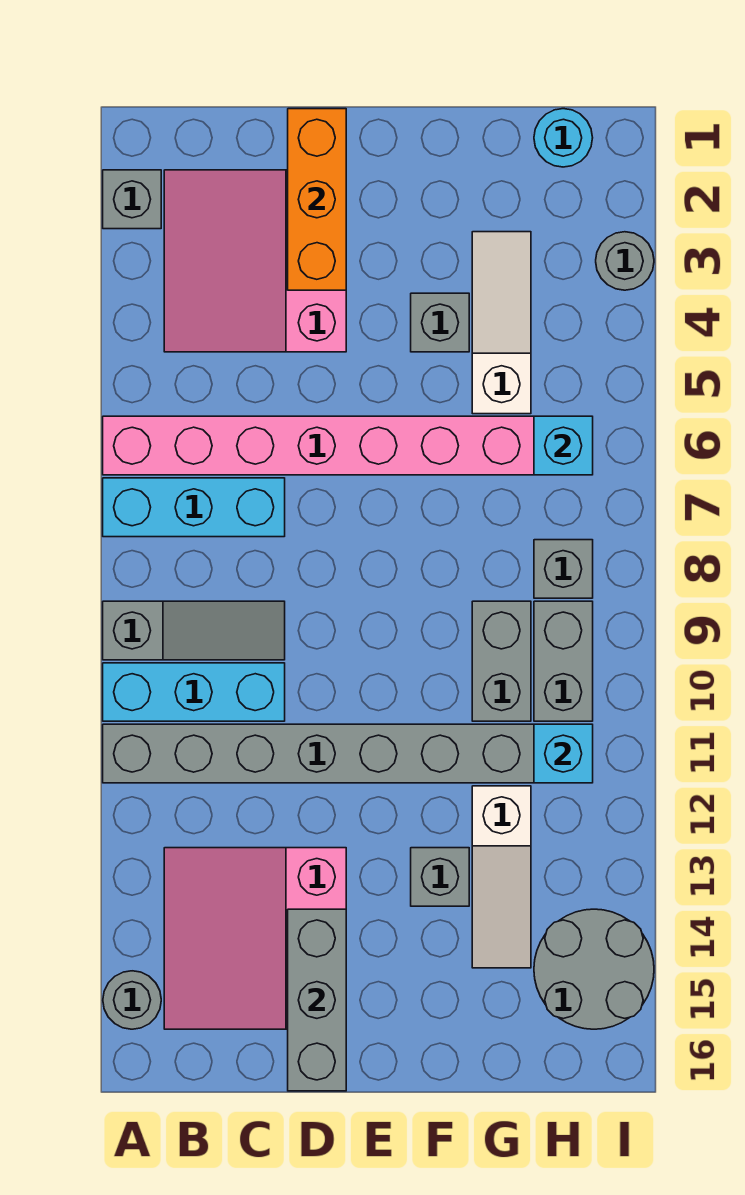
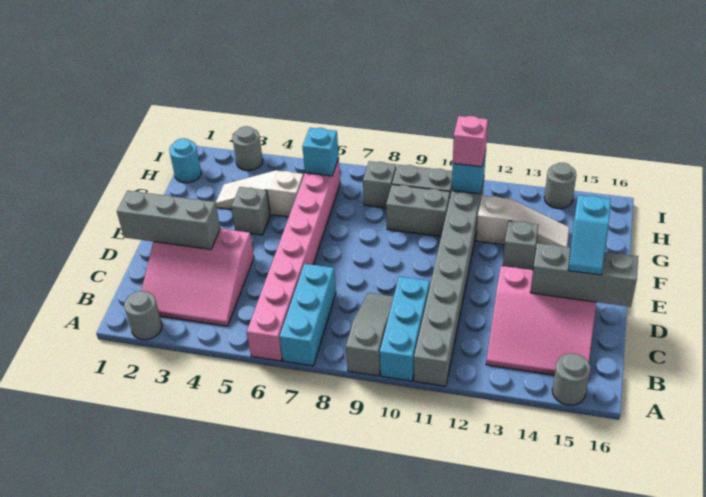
grey 1x1 brick [103,170,161,229] -> grey 1x1 round brick [124,291,162,340]
orange 1x3 brick [288,109,346,290] -> grey 1x3 brick [117,191,220,249]
none -> cyan 1x2 slope [568,195,611,275]
none -> pink 1x1 brick [453,116,488,167]
grey 2x2 round brick [534,909,654,1029] -> grey 1x1 round brick [544,163,576,209]

